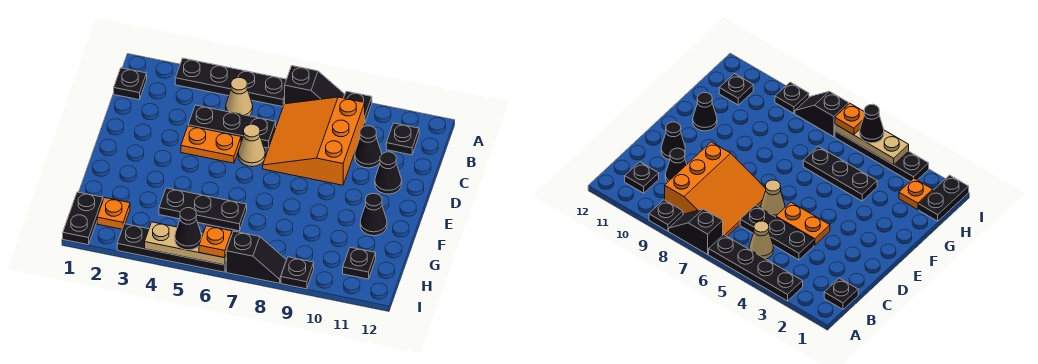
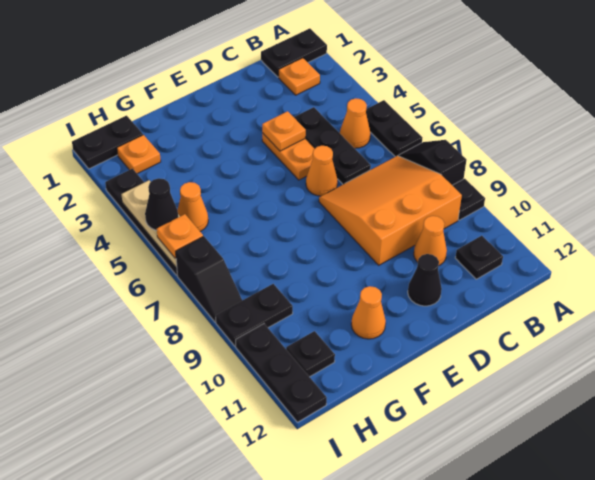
black 1x4 plate [175,58,287,107] -> black 1x2 plate [366,100,422,157]
black 1x2 slope [285,66,345,104] -> black 1x2 slope turned to [399,140,466,185]
black 1x1 plate [114,68,147,100] -> black 1x2 plate [261,28,327,77]
none -> orange 1x1 plate [279,58,320,95]
tan 1x1 cone [226,78,253,116] -> orange 1x1 cone [340,98,371,148]
black 1x1 cone [355,126,382,168] -> orange 1x1 cone [414,216,447,265]
none -> orange 1x1 plate [262,111,306,151]
tan 1x1 cone [238,124,265,167] -> orange 1x1 cone [306,146,338,196]
black 1x1 cone [360,194,387,236] -> orange 1x1 cone [351,286,386,339]
black 1x3 plate [159,188,247,231] -> black 1x3 plate moved to [236,324,327,422]
none -> orange 1x1 cone [177,182,208,231]
black 1x1 plate [281,257,314,289] -> black 1x2 plate [216,284,293,346]

